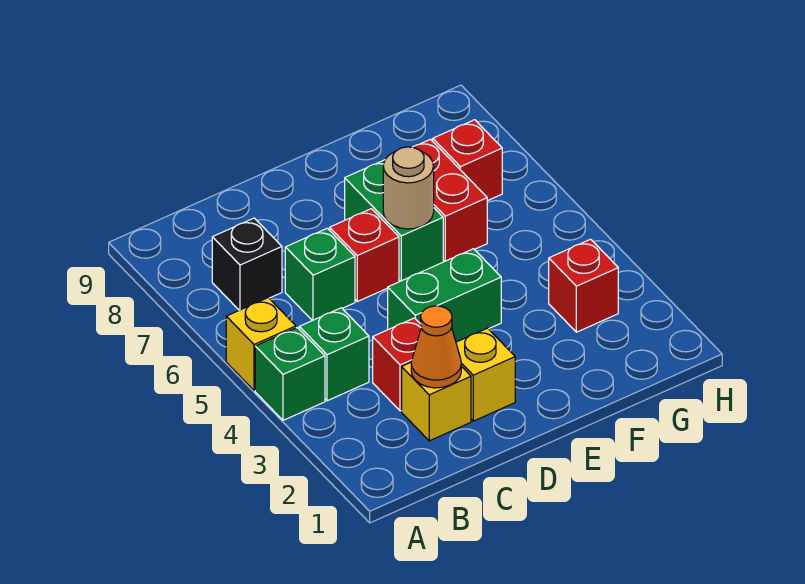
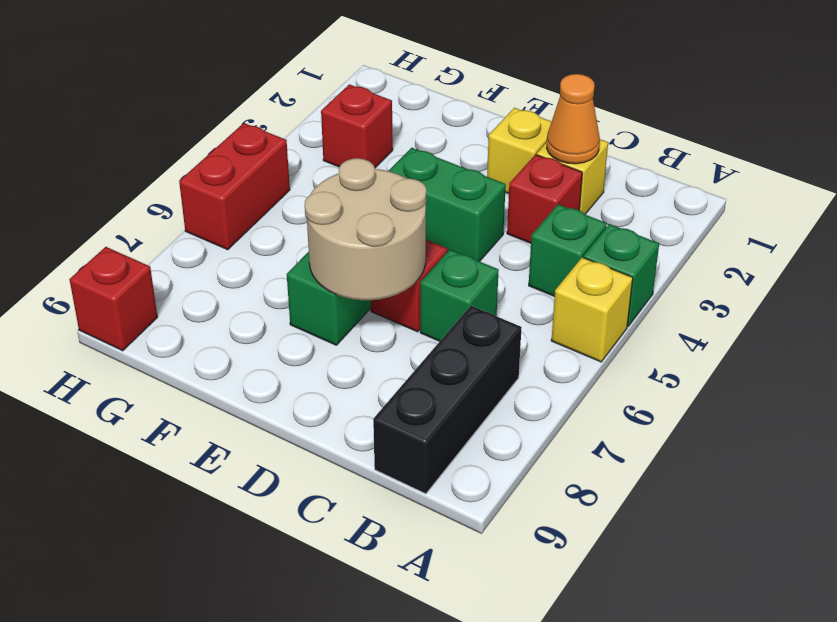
black 1x1 brick [212,218,282,310] -> black 1x3 brick [373,306,522,494]
tan 1x1 round brick [383,147,434,229] -> tan 2x2 round brick [305,158,426,300]
red 1x2 brick [413,139,487,262] -> red 1x2 brick moved to [179,123,290,250]
red 1x1 brick [433,120,502,201] -> red 1x1 brick moved to [69,247,157,351]

